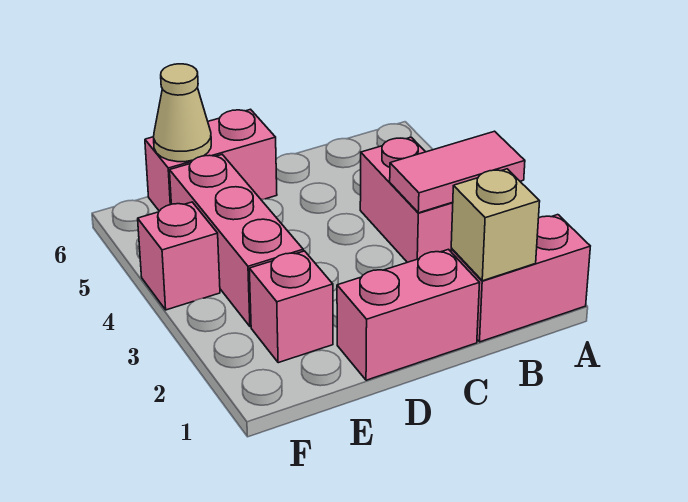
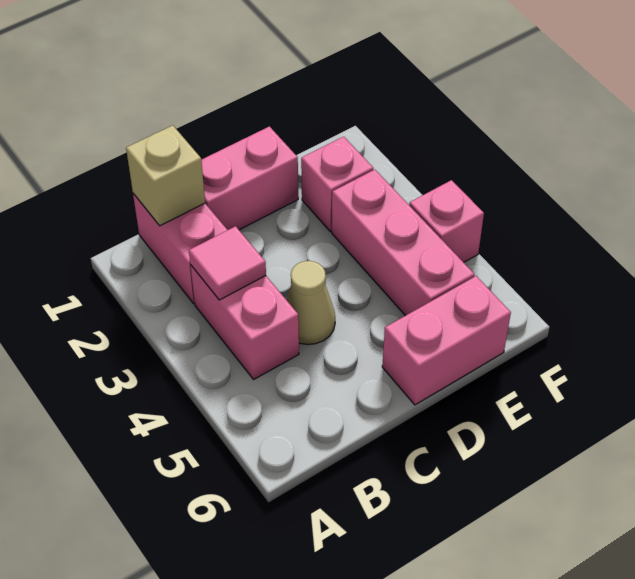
pink 1x2 brick [451,215,590,342] -> pink 1x2 brick turned to [133,194,227,303]
pink 1x2 tile [390,131,525,213] -> pink 1x1 tile [189,226,266,300]
tan 1x1 cone [154,64,211,162] -> tan 1x1 cone moved to [287,261,335,345]

